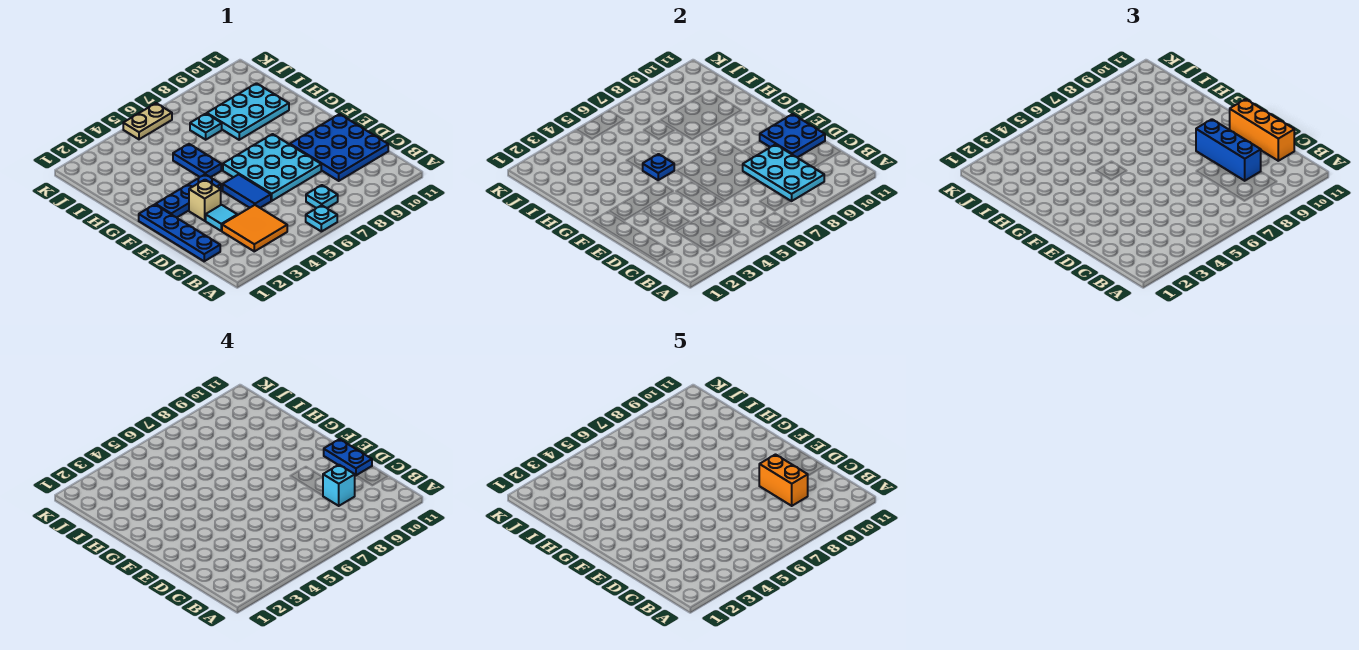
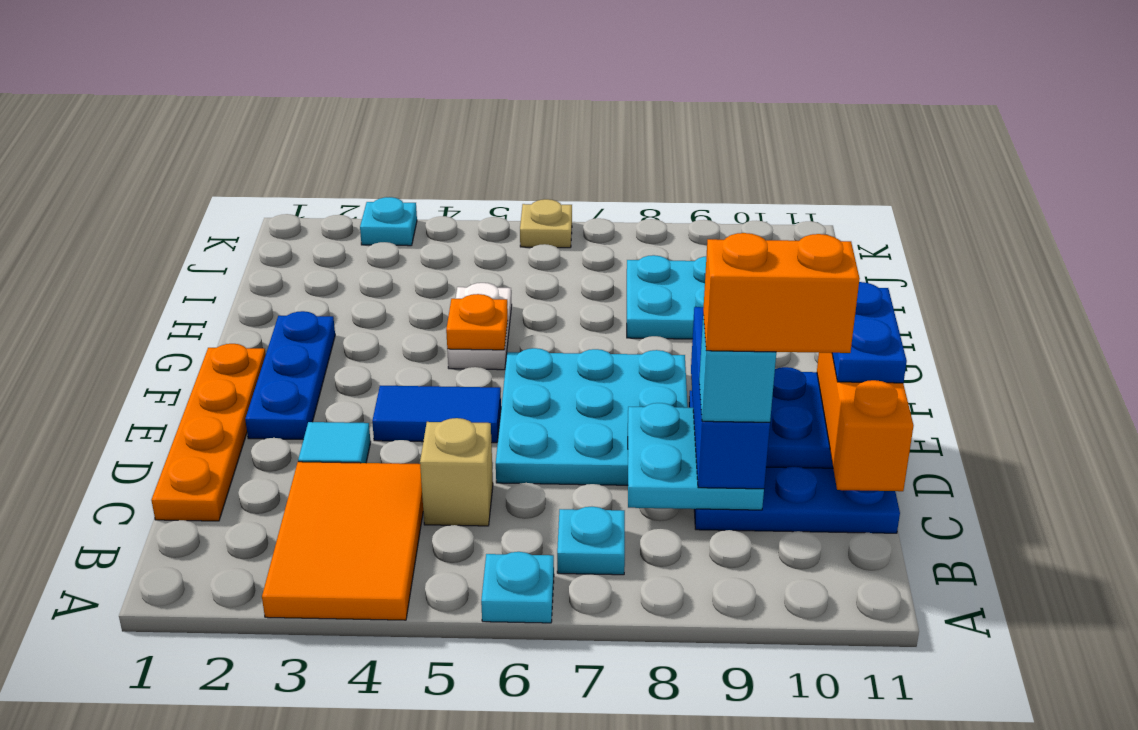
orange 2x2 tile [222,205,287,251] -> orange 2x3 tile [262,462,423,620]
cyan 2x3 plate [743,145,824,201] -> cyan 2x2 plate [628,403,764,510]
blue 1x4 plate [139,205,220,261] -> orange 1x4 plate [151,344,266,521]
orange 1x2 brick [759,455,808,506] -> orange 1x2 brick turned to [703,233,860,353]
blue 1x2 tile [223,174,271,208] -> blue 1x2 tile turned to [372,386,501,443]
tan 1x1 brick [189,180,221,221] -> tan 1x1 brick moved to [420,418,493,526]
blue 1x3 plate [156,174,221,217] -> blue 1x3 plate turned to [245,311,335,440]
blue 1x2 plate [173,144,221,177] -> white 1x2 plate [447,283,512,370]
blue 1x1 plate [643,154,674,180] -> orange 1x1 plate [446,294,508,350]
cyan 1x1 plate [190,114,222,140] -> cyan 1x1 plate moved to [360,197,417,246]
tan 1x2 plate [123,103,172,139] -> tan 1x1 plate [520,199,572,248]

